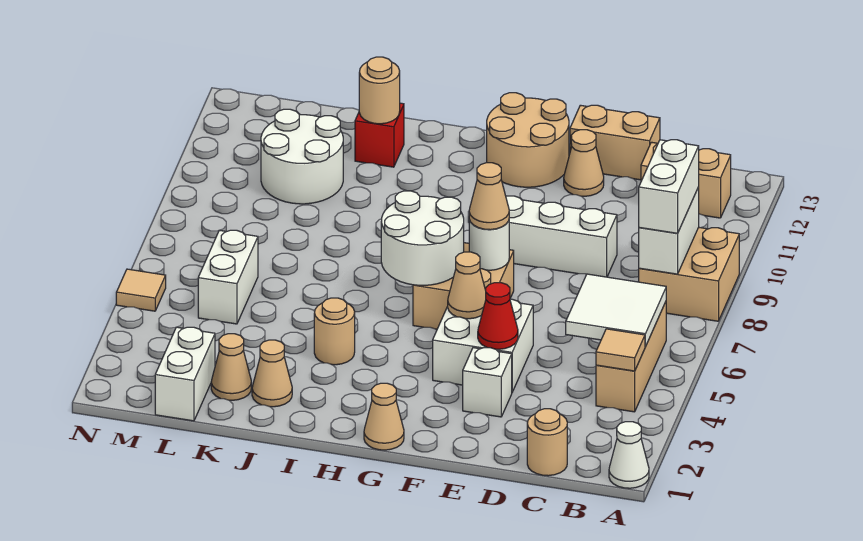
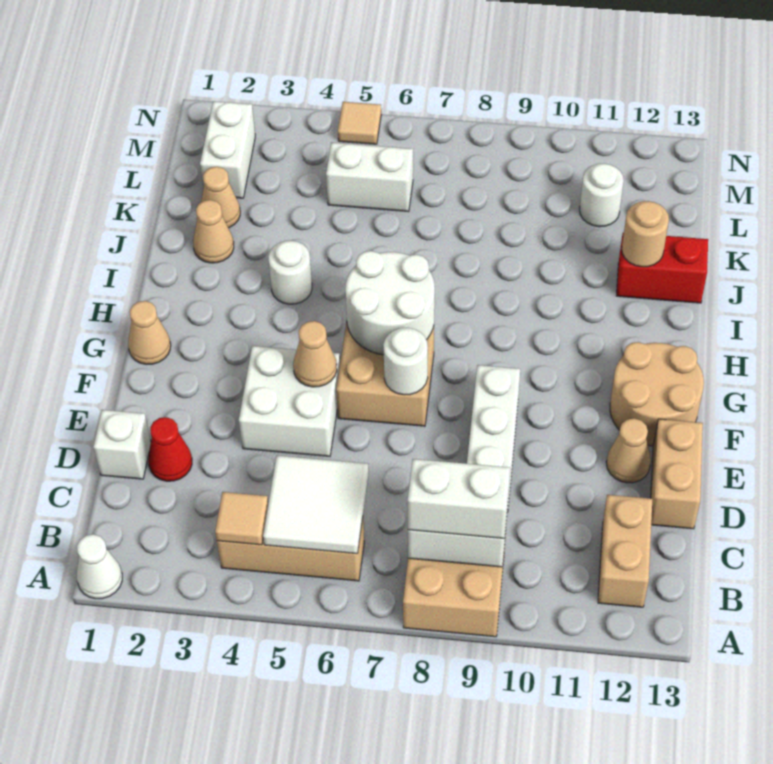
tan 1x1 round brick [527,409,567,476] -> none
white 1x1 brick [463,348,512,417] -> white 1x1 brick moved to [93,410,151,479]
red 1x1 cone [478,283,518,349] -> red 1x1 cone moved to [148,417,192,481]
tan 1x1 cone [469,163,509,230] -> none
tan 1x1 round brick [314,298,355,365] -> white 1x1 round brick [268,241,312,304]
red 1x1 brick [355,103,404,167] -> red 1x2 brick [616,232,708,303]
white 2x2 round brick [261,109,343,204] -> white 1x1 round brick [580,164,624,227]
white 1x2 brick [155,327,215,421] -> white 1x2 brick turned to [200,101,255,198]

